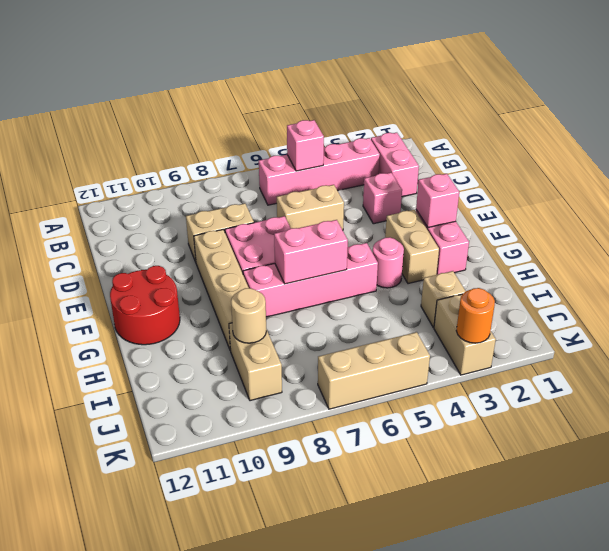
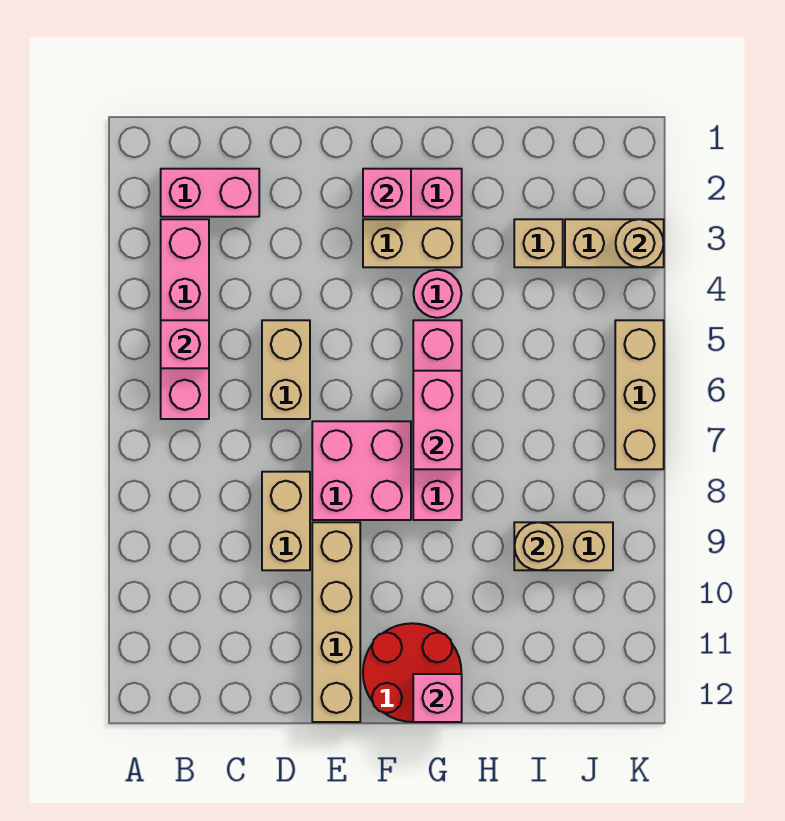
pink 1x1 brick [363,173,402,224] -> pink 1x1 brick moved to [413,674,462,722]
tan 1x4 brick [194,230,249,351] -> tan 1x4 brick turned to [312,522,360,722]
orange 1x1 round brick [456,288,495,343] -> tan 1x1 round brick [616,219,664,267]

